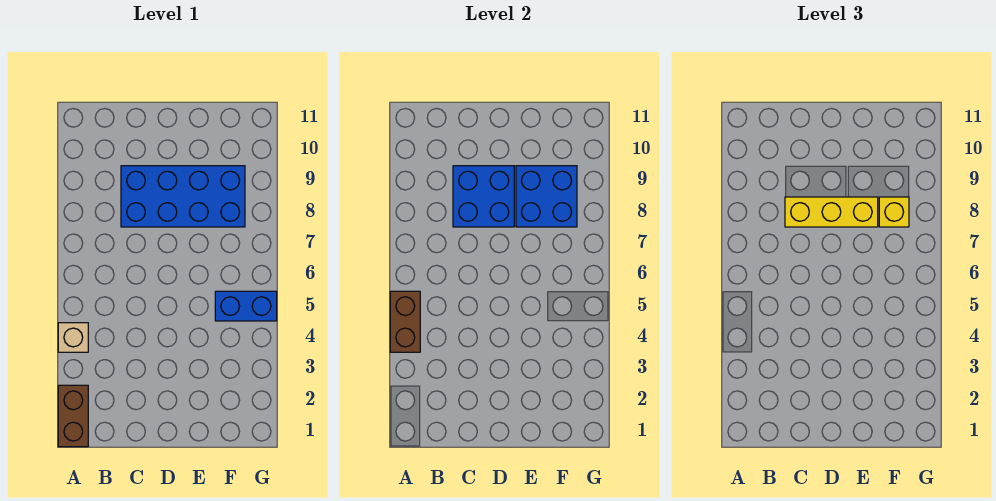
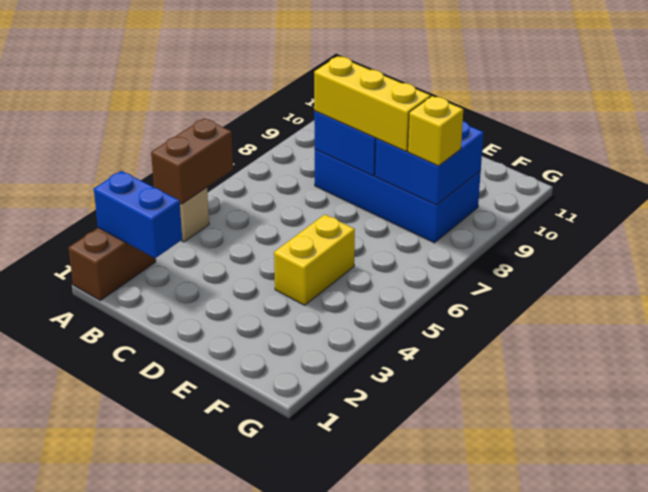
none -> yellow 1x2 brick [274,214,355,305]
blue 1x2 brick [215,291,277,321] -> blue 1x2 brick moved to [94,171,182,258]

